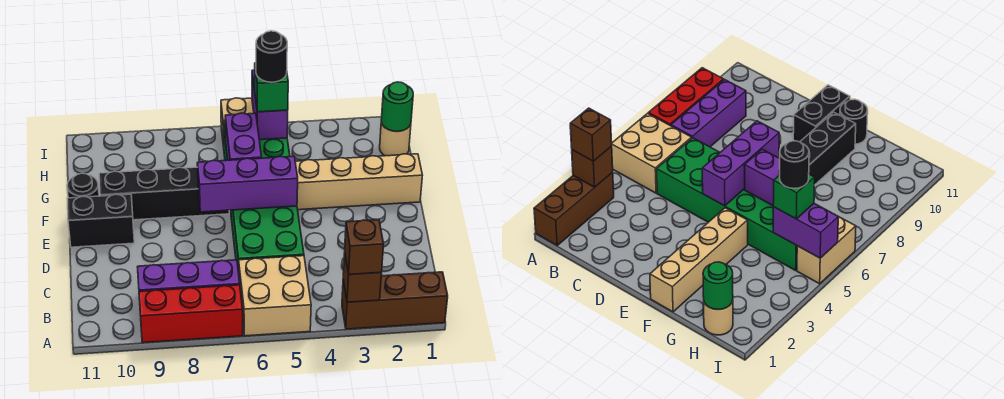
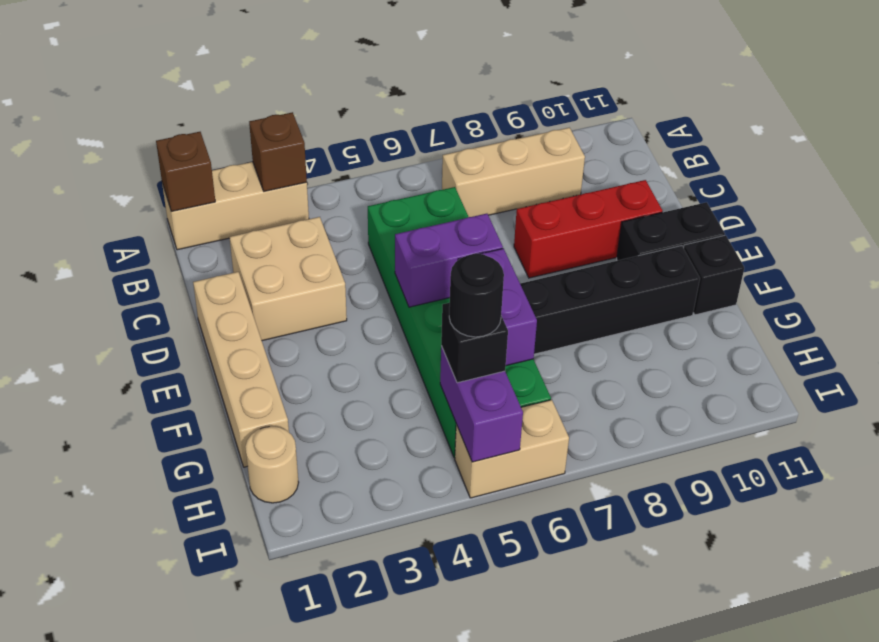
brown 1x3 brick [342,272,448,329] -> tan 1x3 brick [162,162,309,250]
brown 1x1 brick [345,220,384,274] -> brown 1x1 brick moved to [156,132,215,211]
tan 2x2 brick [239,256,311,336] -> tan 2x2 brick moved to [230,217,347,341]
red 1x3 brick [139,285,243,343] -> red 1x3 brick moved to [514,180,662,278]
purple 1x3 brick [138,260,240,291] -> tan 1x3 brick [442,128,585,217]
purple 1x3 brick [197,156,298,212] -> purple 1x2 brick [395,214,503,307]
tan 1x4 brick [295,154,422,210] -> tan 1x4 brick turned to [193,272,289,467]
black 1x1 round brick [67,173,99,198] -> black 1x1 brick [684,235,744,315]
green 1x1 round brick [381,82,413,131] -> none
green 1x1 brick [255,63,288,112] -> black 1x1 brick [441,303,508,383]

